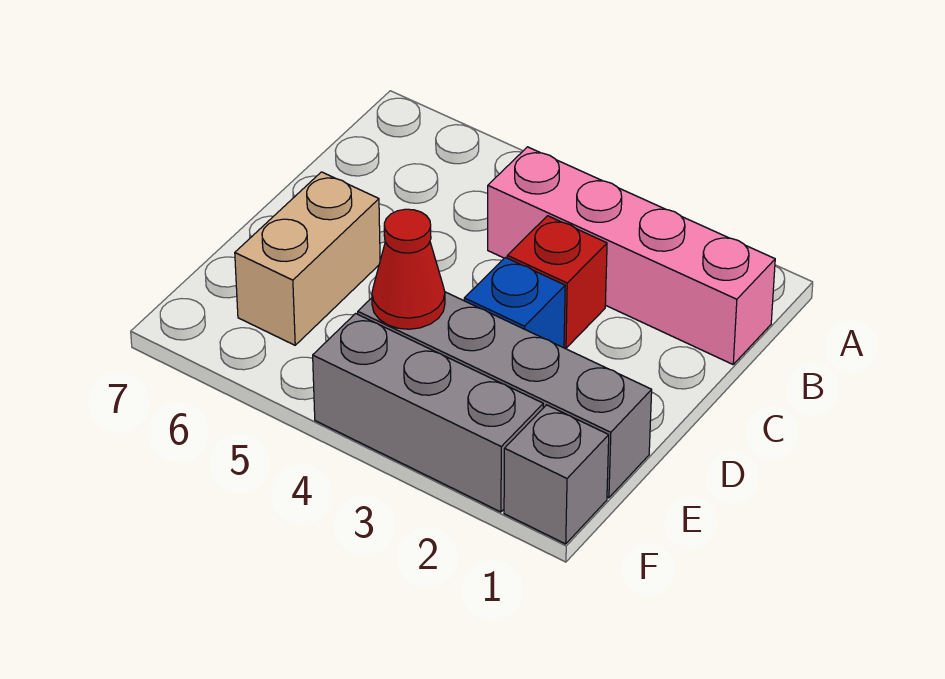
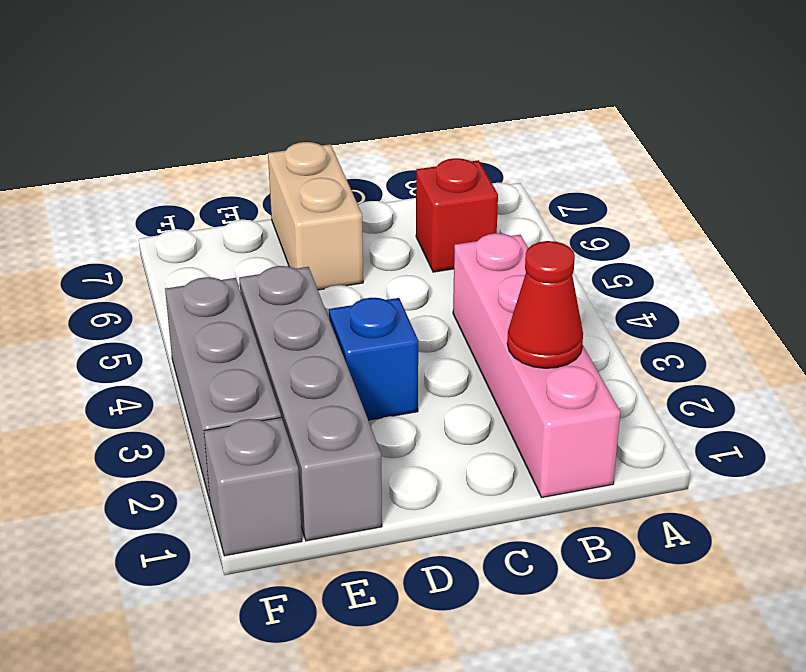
red 1x1 brick [507,216,607,348] -> red 1x1 brick moved to [416,158,498,272]
tan 1x2 brick [235,172,380,345] -> tan 1x2 brick turned to [268,142,363,290]
red 1x1 cone [372,209,445,329] -> red 1x1 cone moved to [507,241,583,368]

